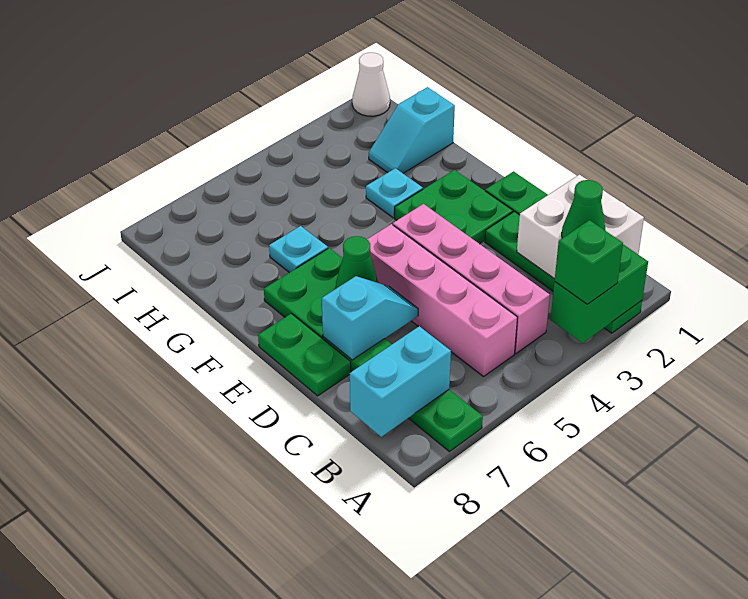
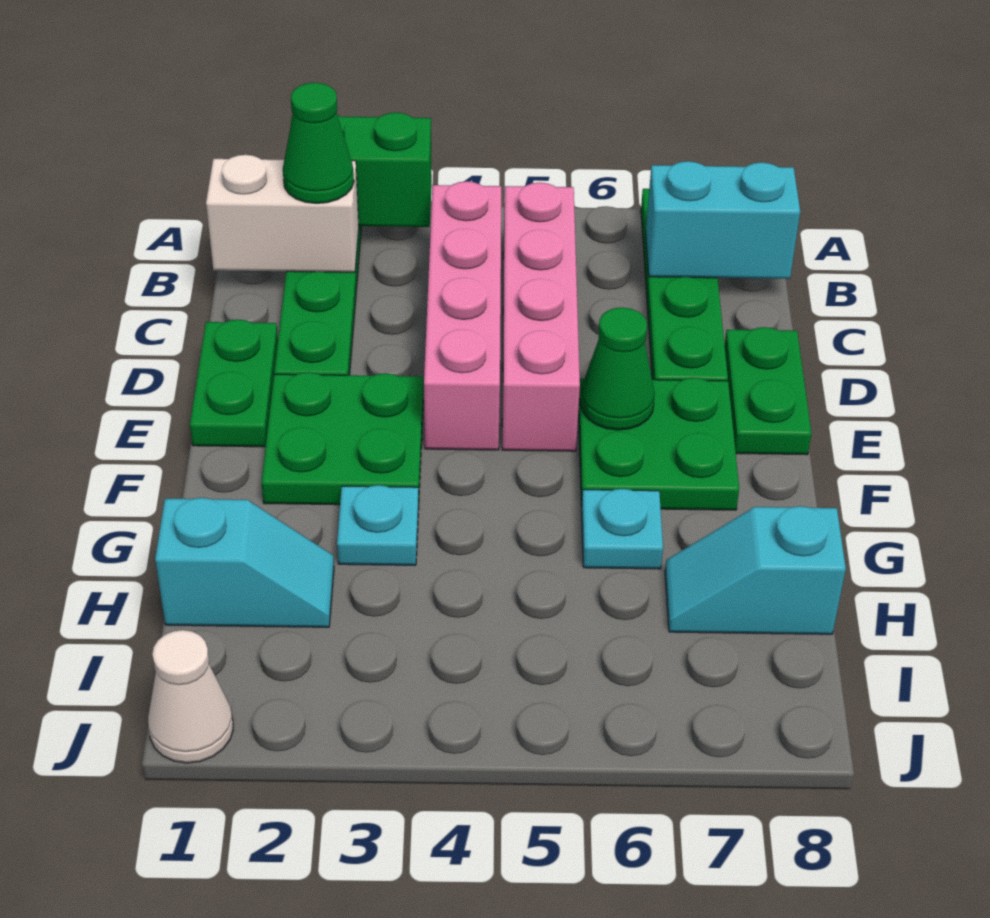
green 1x1 brick [555,220,623,304] -> none
white 2x2 brick [517,175,644,279] -> white 1x2 brick [206,155,359,272]
cyan 1x2 slope [322,276,418,360] -> cyan 1x2 slope moved to [665,506,846,634]

